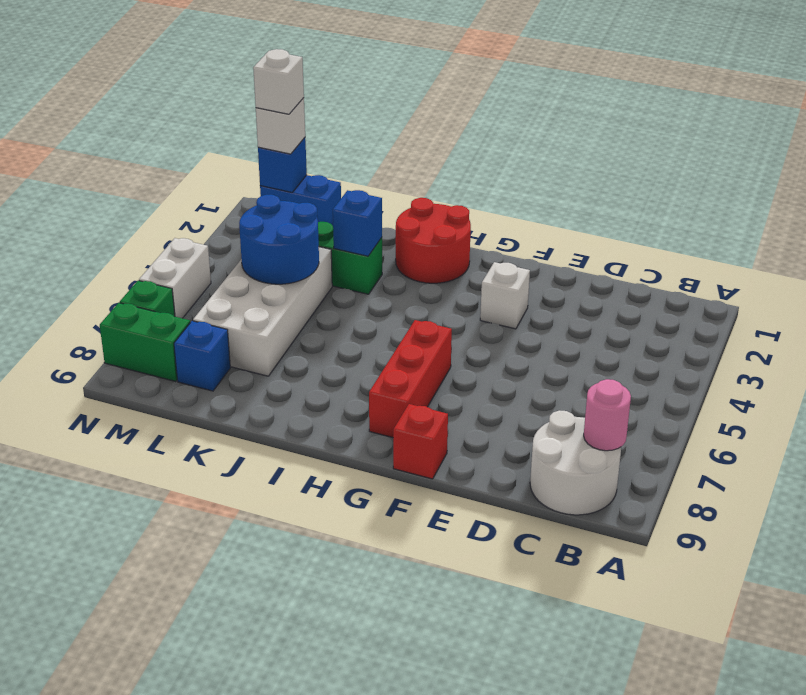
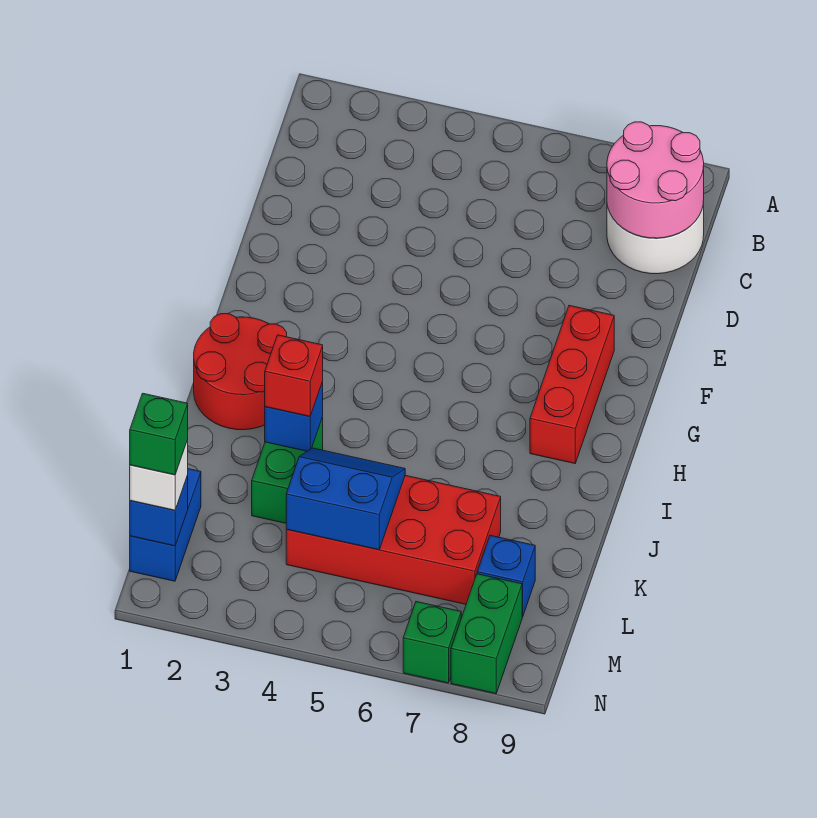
pink 1x1 round brick [584,379,631,451] -> pink 2x2 round brick [607,122,704,238]
white 1x1 brick [480,262,530,329] -> none
red 1x1 brick [393,404,448,479] -> red 1x1 brick moved to [265,335,323,416]
red 1x3 brick [369,320,452,438] -> red 1x3 brick turned to [530,306,614,464]
white 2x4 brick [193,247,332,376] -> red 2x4 brick [286,475,501,604]
blue 2x2 round brick [239,195,319,284] -> blue 2x2 slope [286,448,405,550]
white 1x1 brick [253,49,304,114] -> green 1x1 brick [130,393,188,475]
white 1x2 brick [139,238,211,318] -> none

